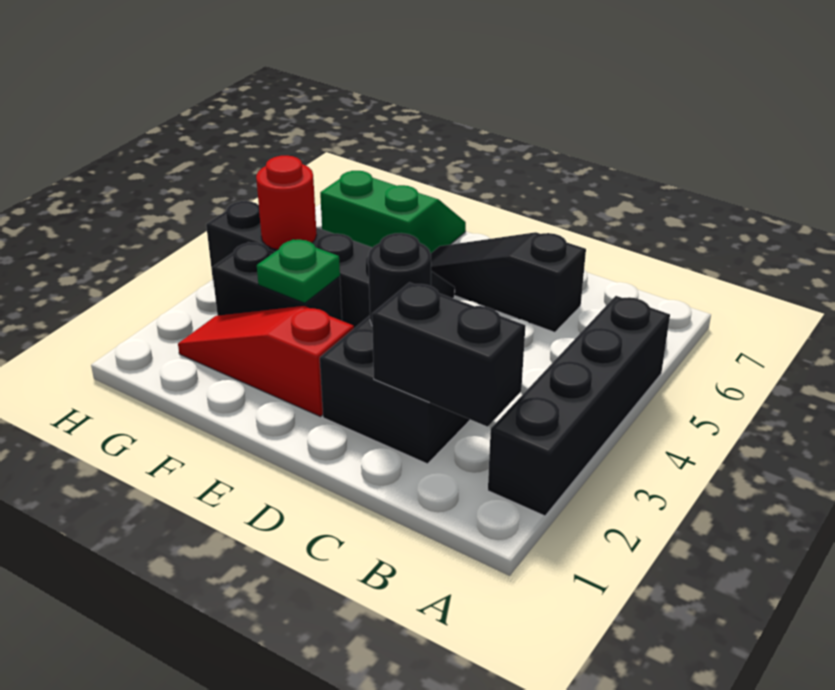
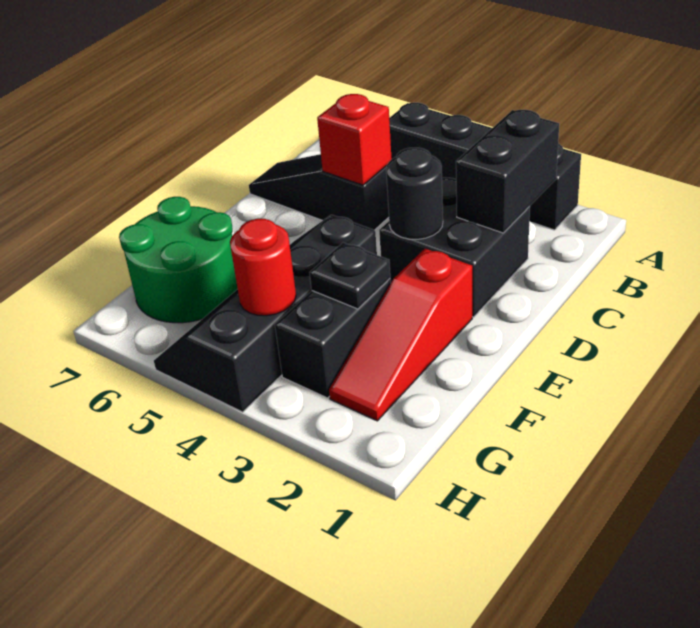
none -> red 1x1 brick [317,94,392,185]
black 1x3 slope [431,232,586,332] -> black 1x3 slope turned to [249,154,389,230]
green 1x1 plate [257,239,340,303] -> black 1x1 plate [310,243,390,309]
green 2x2 slope [320,171,466,253] -> green 2x2 round brick [119,197,238,323]

